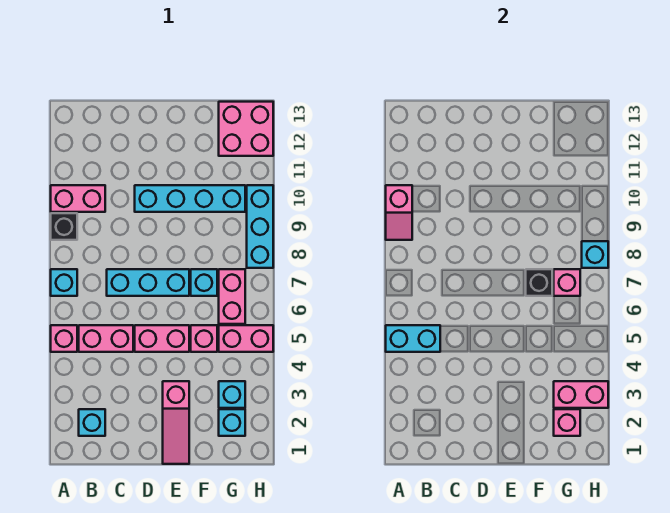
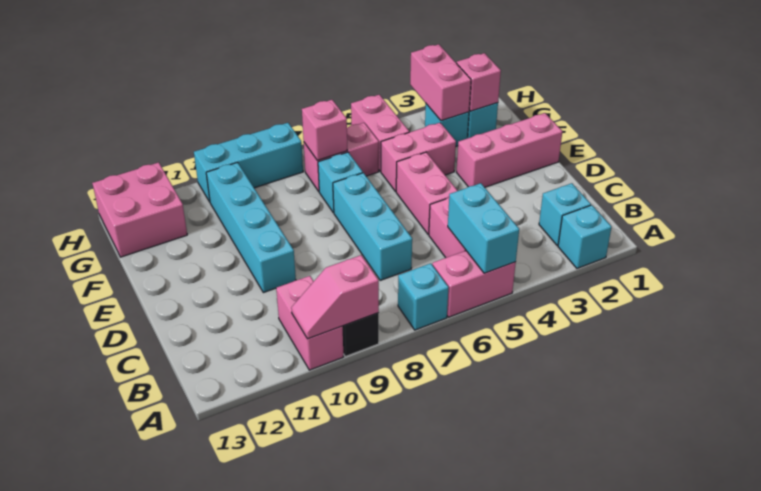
pink 1x1 brick [51,325,77,352] -> pink 1x2 brick [432,251,516,317]
pink 1x2 slope [386,185,412,240] -> pink 1x2 slope turned to [291,255,379,339]
pink 1x3 slope [163,381,189,464] -> pink 1x3 brick [456,113,562,187]
pink 1x1 brick [191,325,217,352] -> pink 1x2 brick [381,123,456,191]
black 1x1 brick [526,269,552,296] -> none
cyan 1x1 brick [582,241,608,268] -> cyan 1x1 brick moved to [558,205,611,268]

